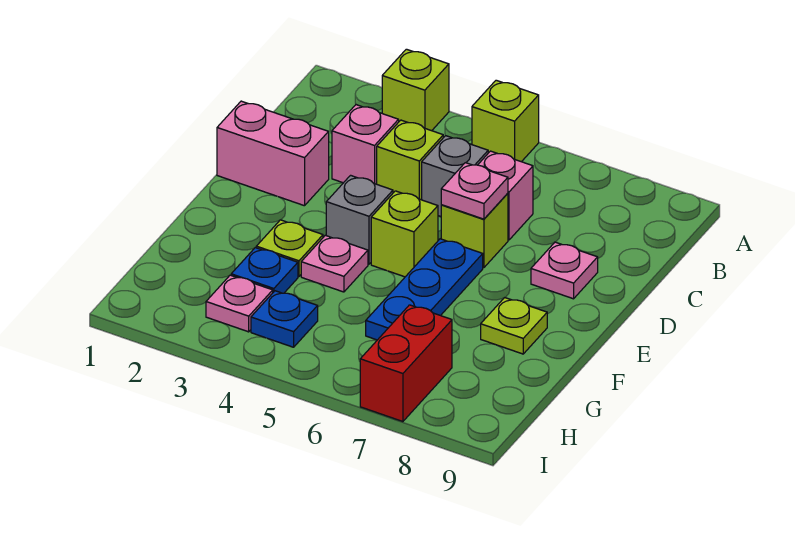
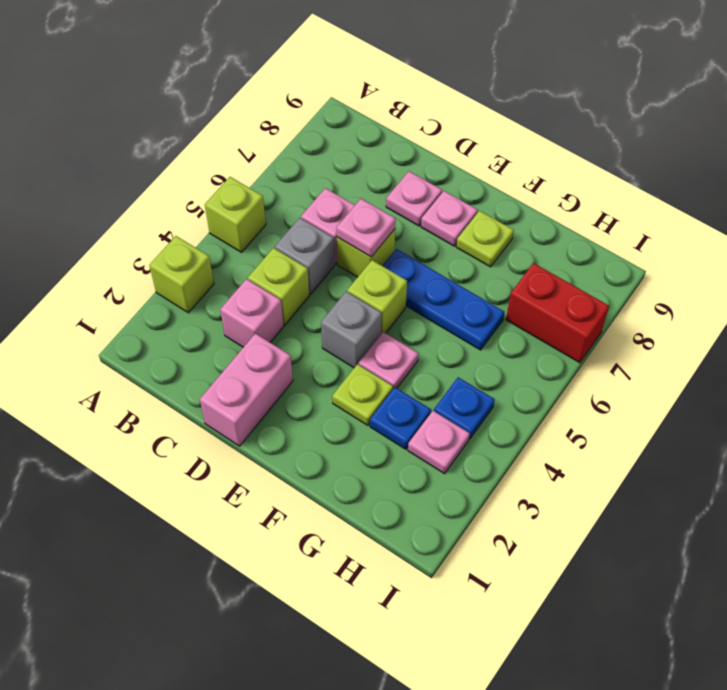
none -> pink 1x1 plate [421,191,478,246]

